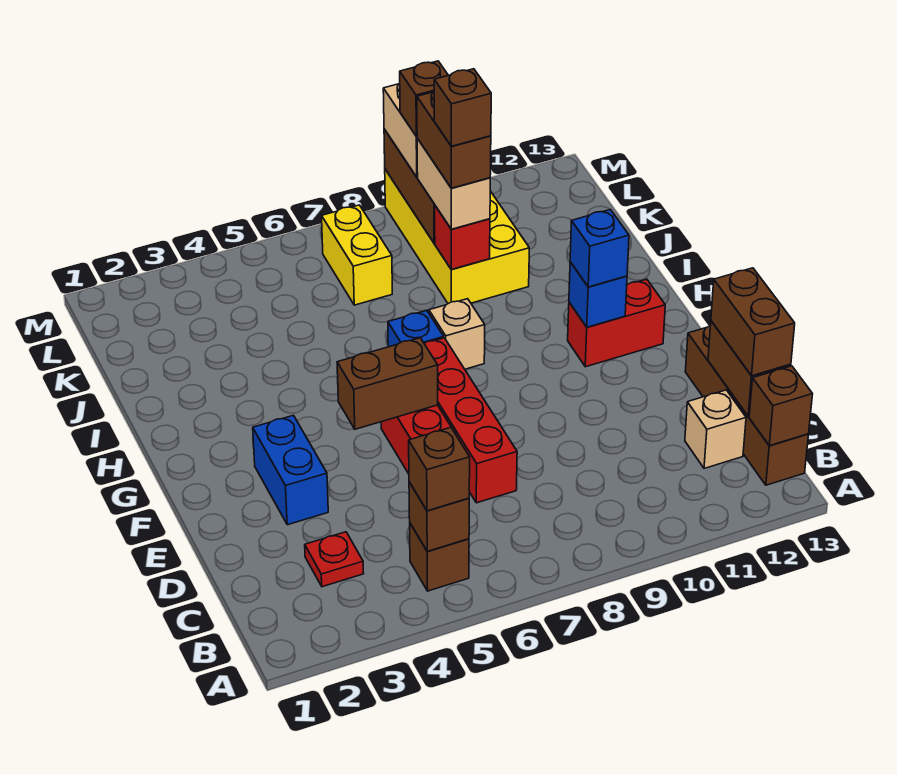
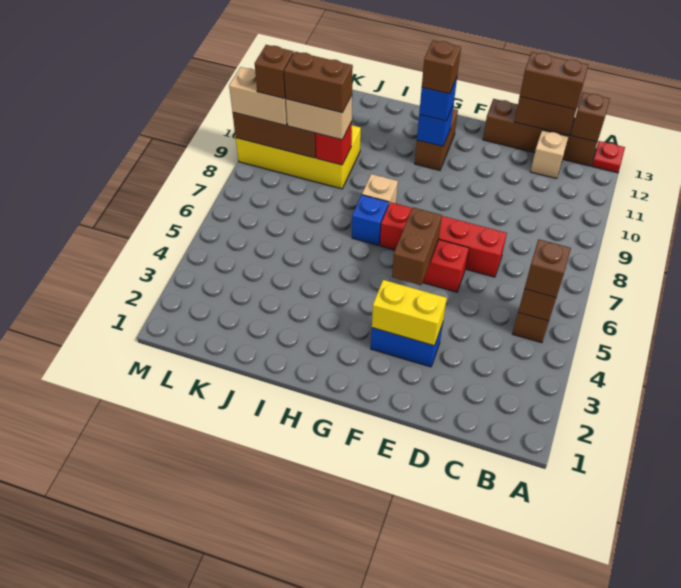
red 1x1 plate [305,532,364,587] -> red 1x1 plate moved to [592,141,625,173]
red 1x2 brick [568,279,665,367] -> brown 1x2 brick [415,109,458,170]
brown 1x1 brick [434,69,491,146] -> brown 1x1 brick moved to [422,40,461,94]
yellow 1x2 brick [322,205,392,305] -> yellow 1x2 brick moved to [372,280,447,346]

